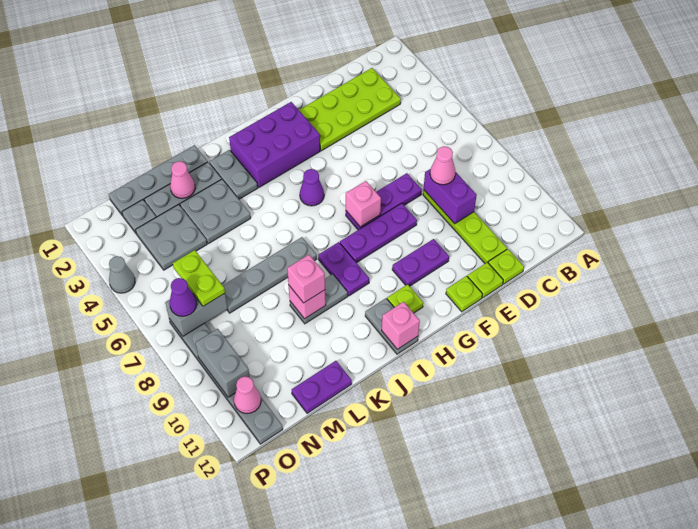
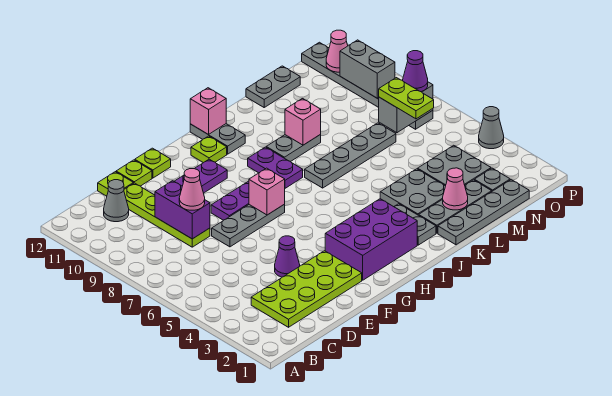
none -> grey 1x1 cone [104,180,129,222]
purple 1x3 plate [346,173,422,230] -> grey 1x3 plate [212,204,285,247]
purple 1x1 cone [300,169,324,206] -> purple 1x1 cone moved to [275,236,300,277]
pink 1x1 brick [287,255,325,303] -> none
purple 1x2 plate [292,361,352,413] -> grey 1x2 plate [246,66,300,107]

